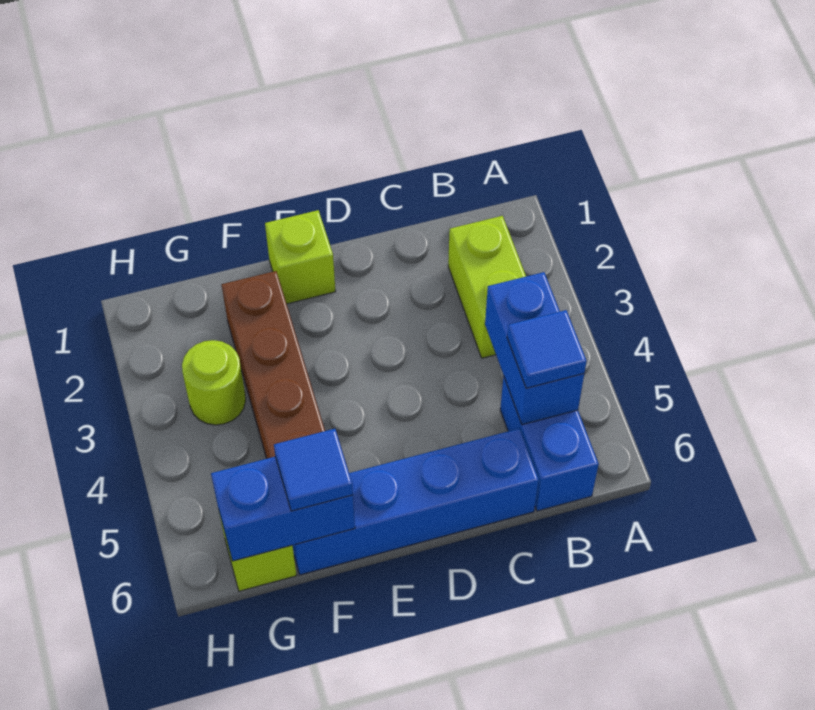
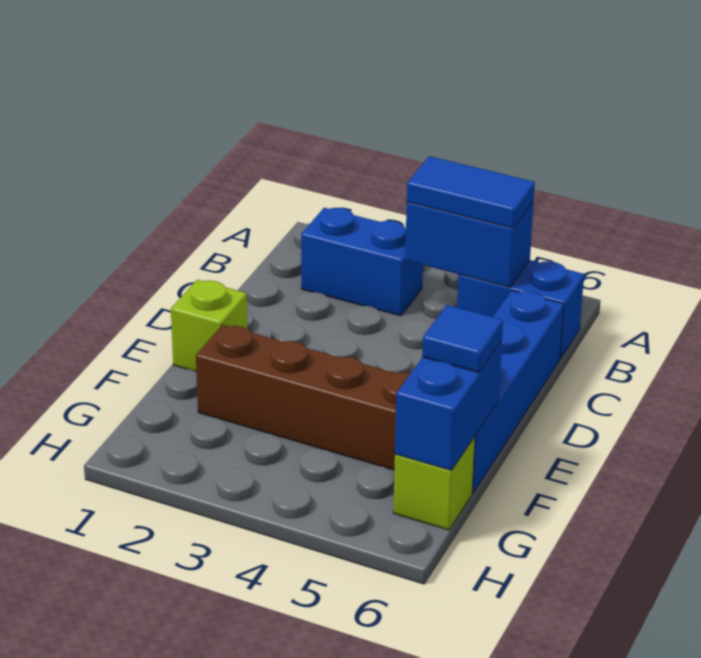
lime 1x2 brick [448,216,526,358] -> blue 1x2 brick [301,208,423,316]
blue 1x1 tile [507,310,587,388] -> blue 1x2 tile [407,156,535,228]
lime 1x1 round brick [182,340,246,425] -> none

